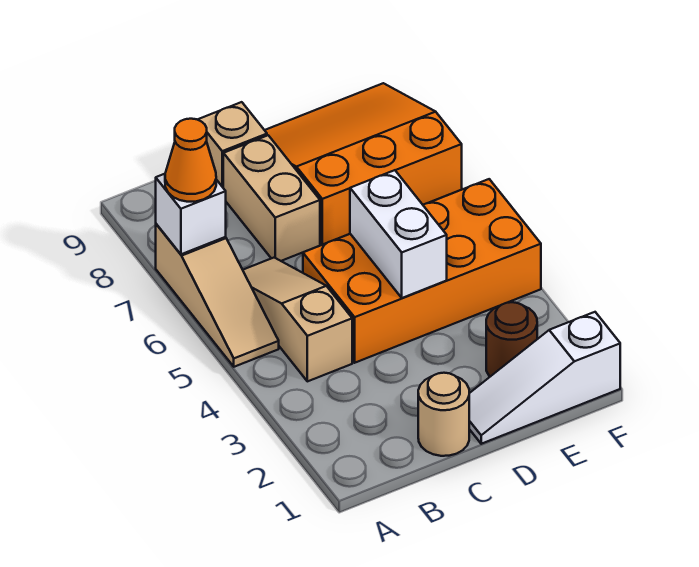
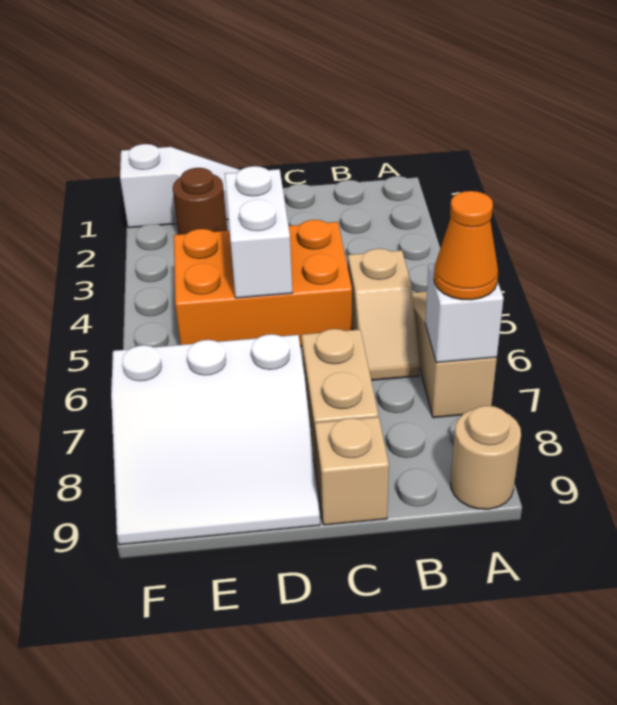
tan 1x3 slope [243,258,352,381] -> tan 1x2 slope [348,249,419,380]
tan 1x1 round brick [418,373,469,456] -> tan 1x1 round brick moved to [451,406,521,509]
orange 2x4 brick [303,179,541,363] -> orange 2x3 brick [174,220,352,347]
orange 3x3 slope [265,83,462,245] -> white 3x3 slope [111,334,320,545]

